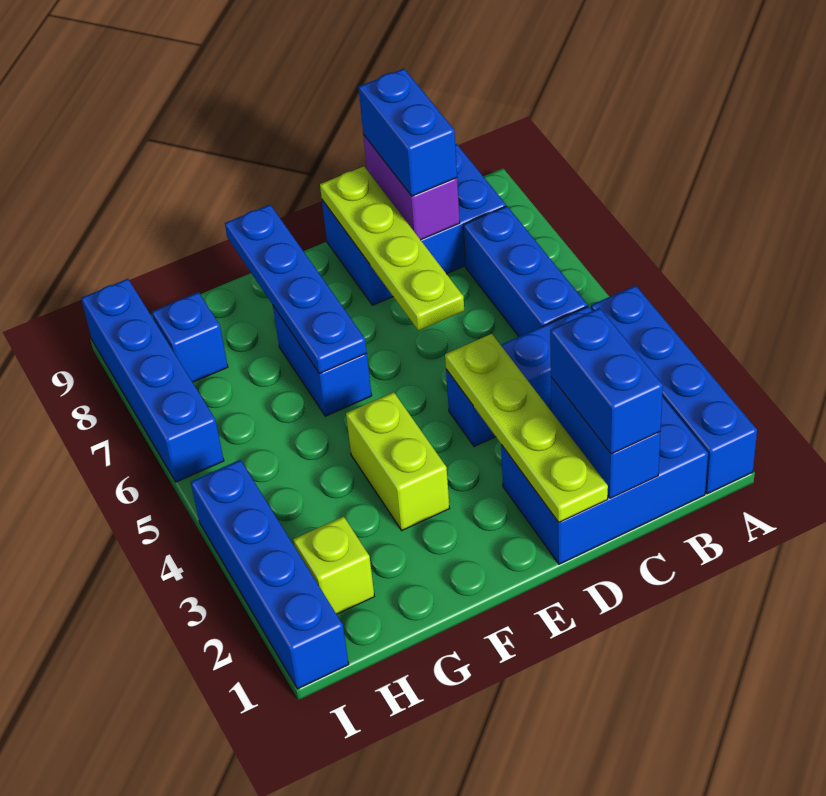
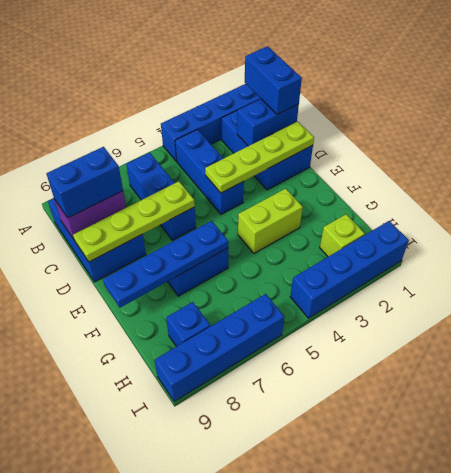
blue 1x3 brick [463,206,587,337] -> blue 1x3 brick turned to [126,152,196,240]
blue 1x2 brick [550,308,663,454] -> blue 1x2 brick turned to [245,46,302,114]

